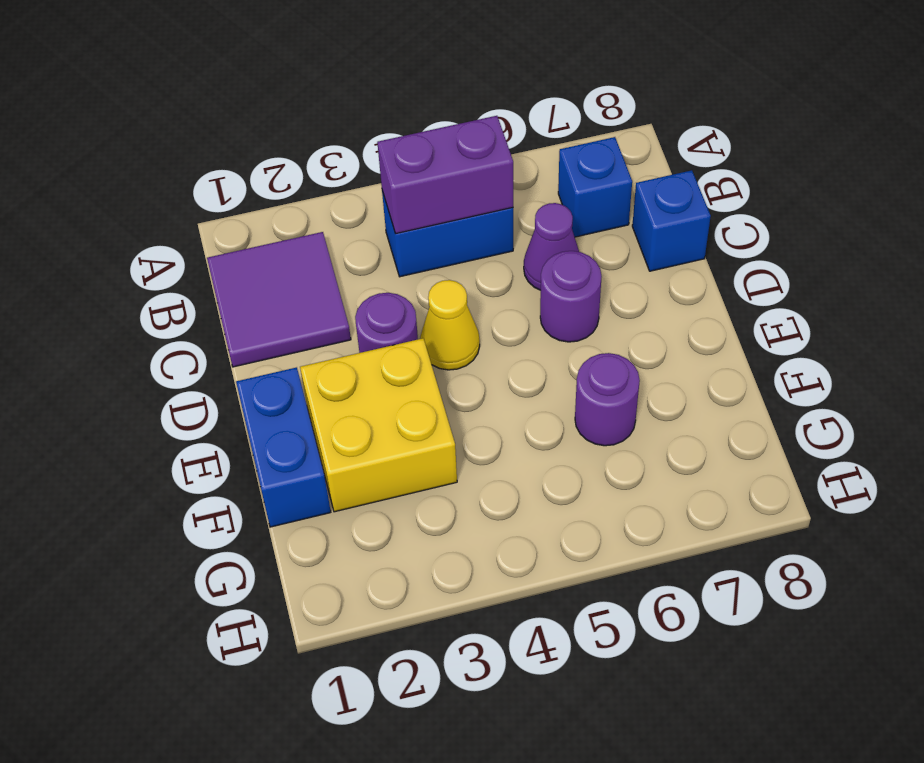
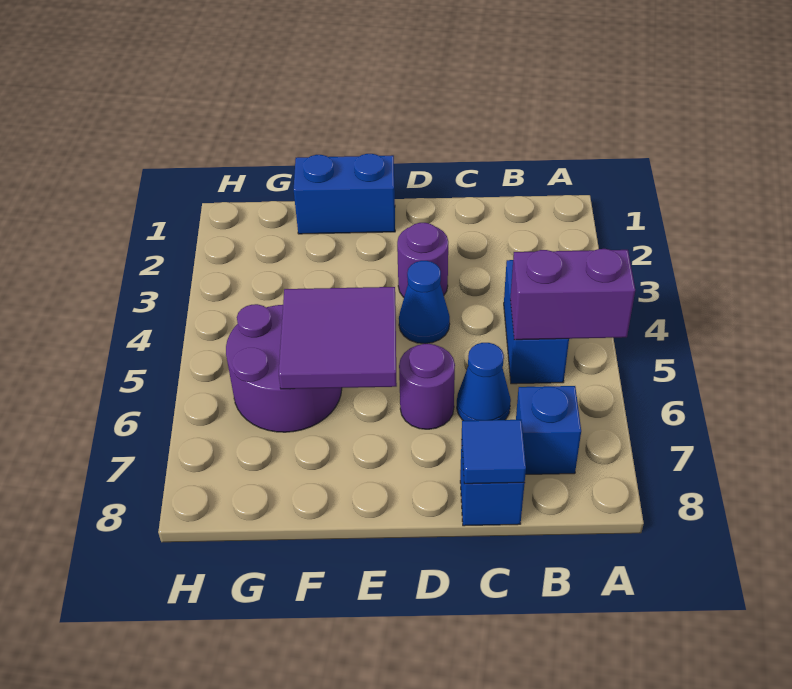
purple 2x2 tile [207,232,351,367] -> purple 2x2 tile moved to [279,287,397,389]
purple 1x2 brick [377,116,513,234] -> purple 1x2 brick turned to [510,249,635,340]
purple 1x1 cone [524,203,579,290] -> blue 1x1 cone [457,343,511,421]
none -> blue 1x1 tile [462,420,526,484]
yellow 1x1 cone [420,280,480,370] -> blue 1x1 cone [399,261,450,344]
yellow 2x2 brick [300,338,457,512] -> none
purple 1x1 round brick [575,353,640,446] -> purple 2x2 round brick [226,304,342,432]

